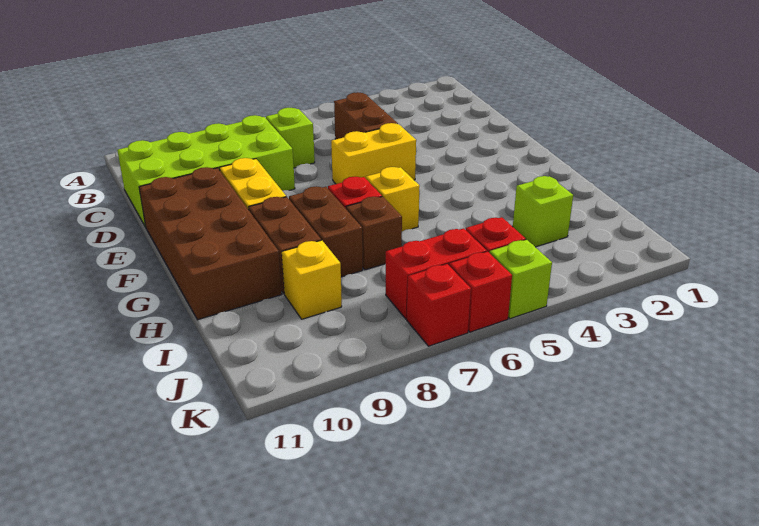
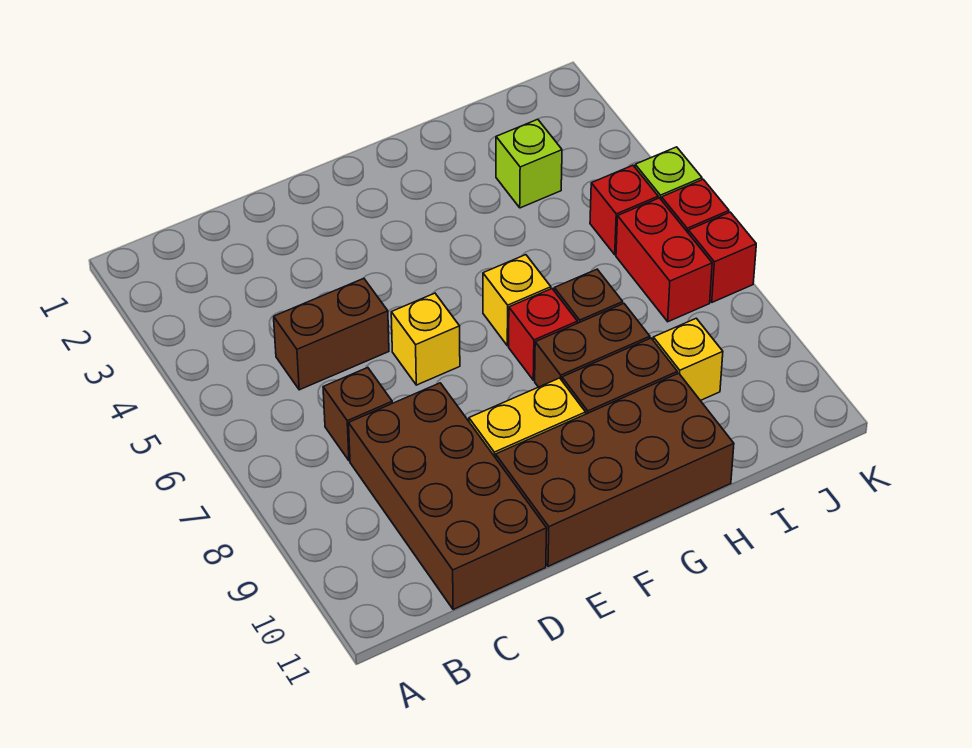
lime 1x1 brick [266,108,315,168] -> brown 1x1 brick [323,368,392,461]
lime 2x4 brick [117,115,295,227] -> brown 2x4 brick [349,383,547,610]
yellow 1x2 brick [331,123,416,184] -> yellow 1x1 brick [391,293,460,385]

